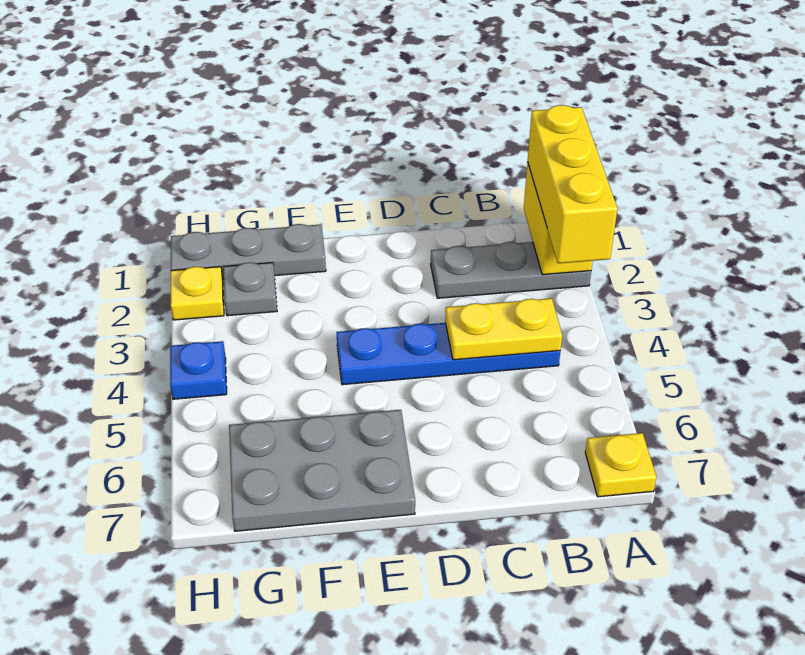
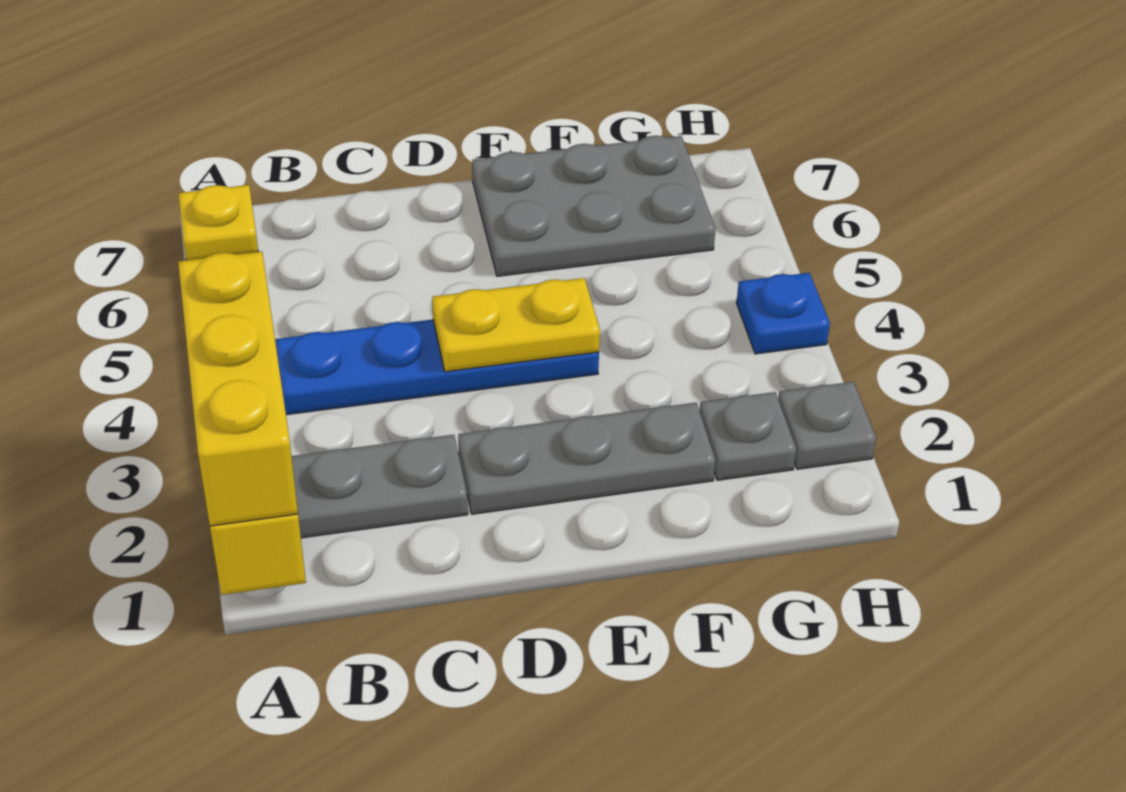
yellow 1x2 plate [445,298,562,360] -> yellow 1x2 plate moved to [432,278,600,372]
grey 1x3 plate [171,224,326,280] -> grey 1x3 plate moved to [458,403,715,514]
yellow 1x1 plate [171,267,224,320] -> grey 1x1 plate [778,382,876,469]

